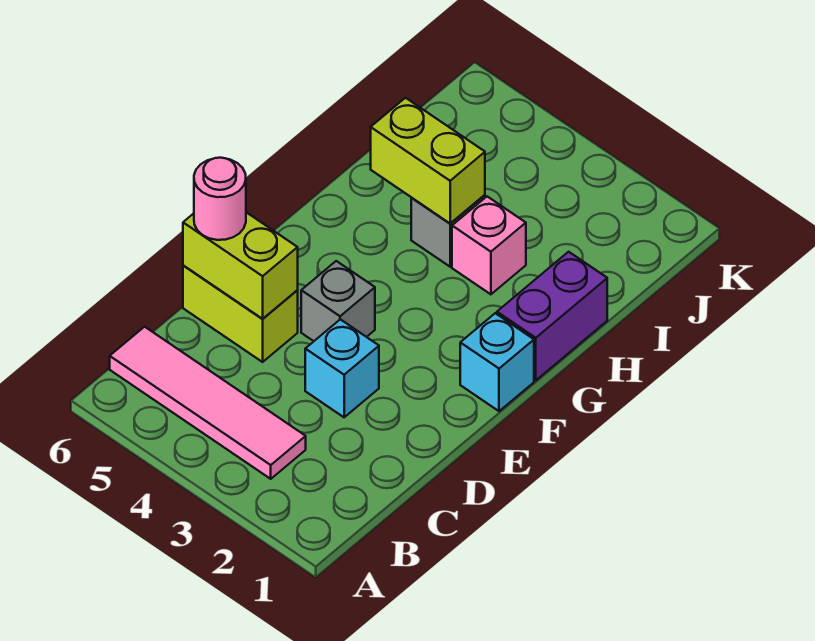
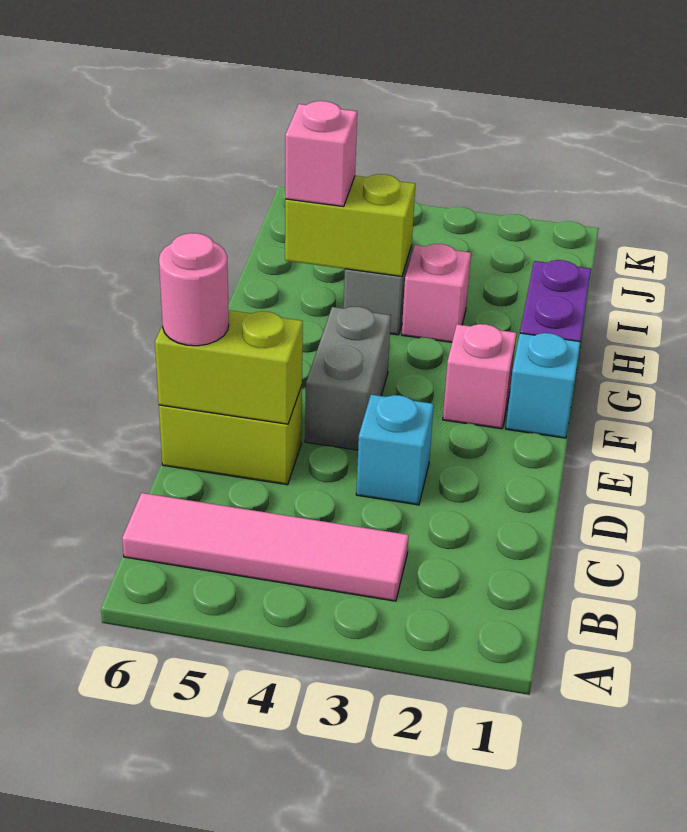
grey 1x1 brick [301,261,375,341] -> grey 1x2 brick [305,307,391,450]
none -> pink 1x1 brick [443,324,517,429]
none -> pink 1x1 brick [285,101,357,207]

